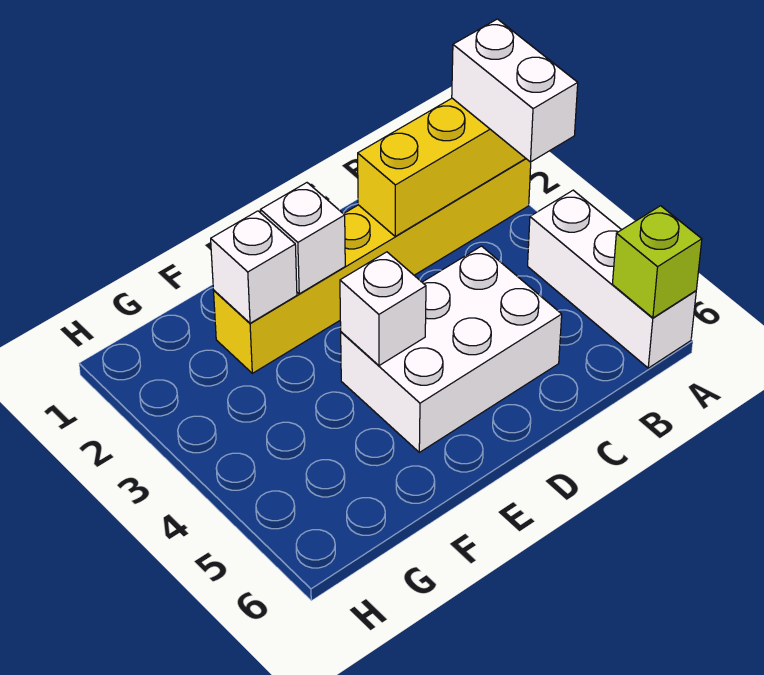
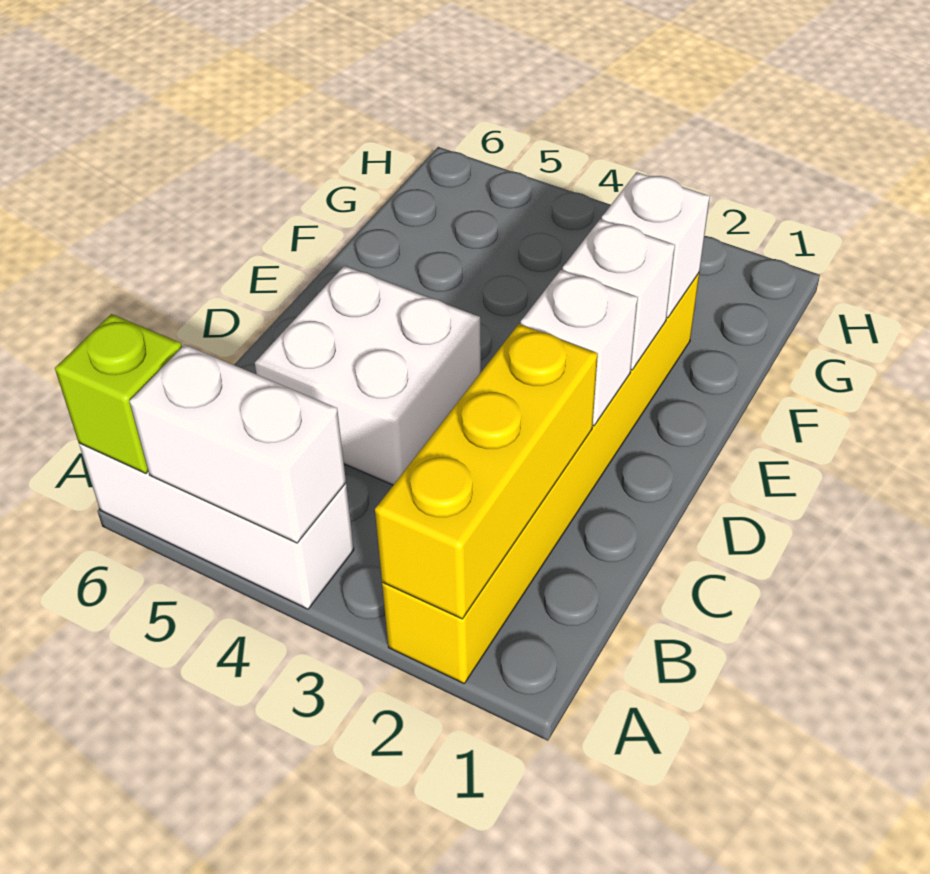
white 1x2 brick [452,19,578,162] -> white 1x2 brick moved to [129,345,346,543]
white 2x3 brick [341,246,562,452] -> white 2x2 brick [255,266,481,485]
white 1x1 brick [340,252,426,366] -> white 1x1 brick moved to [521,270,638,426]

